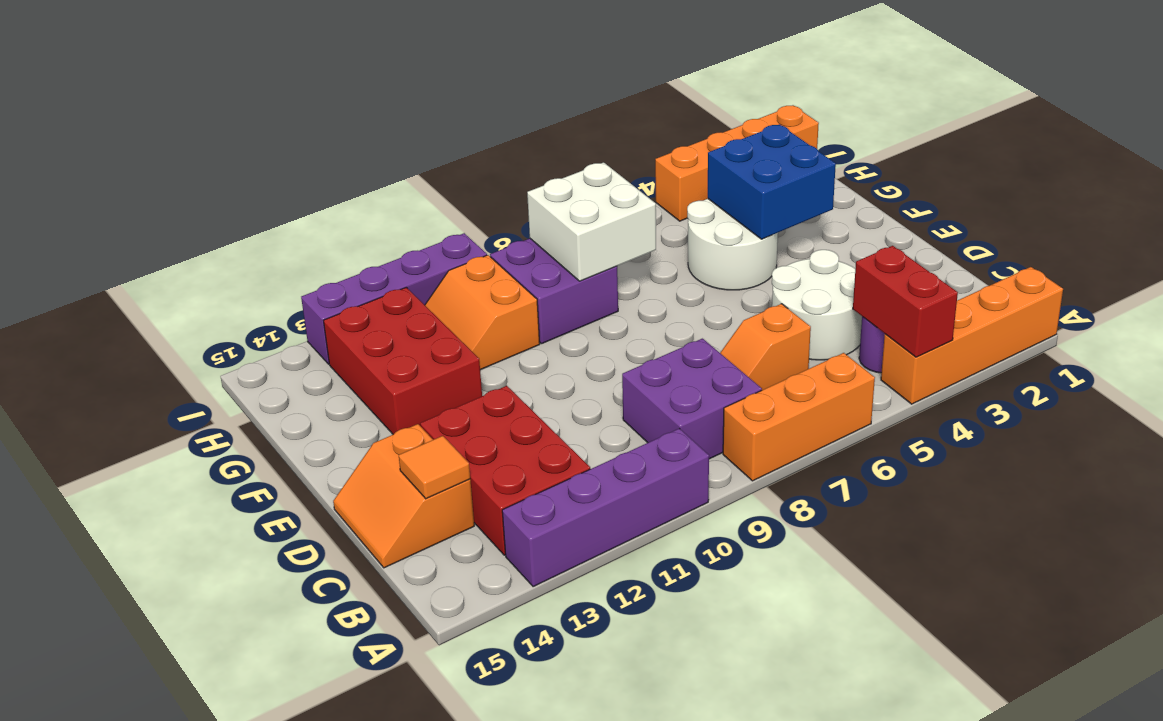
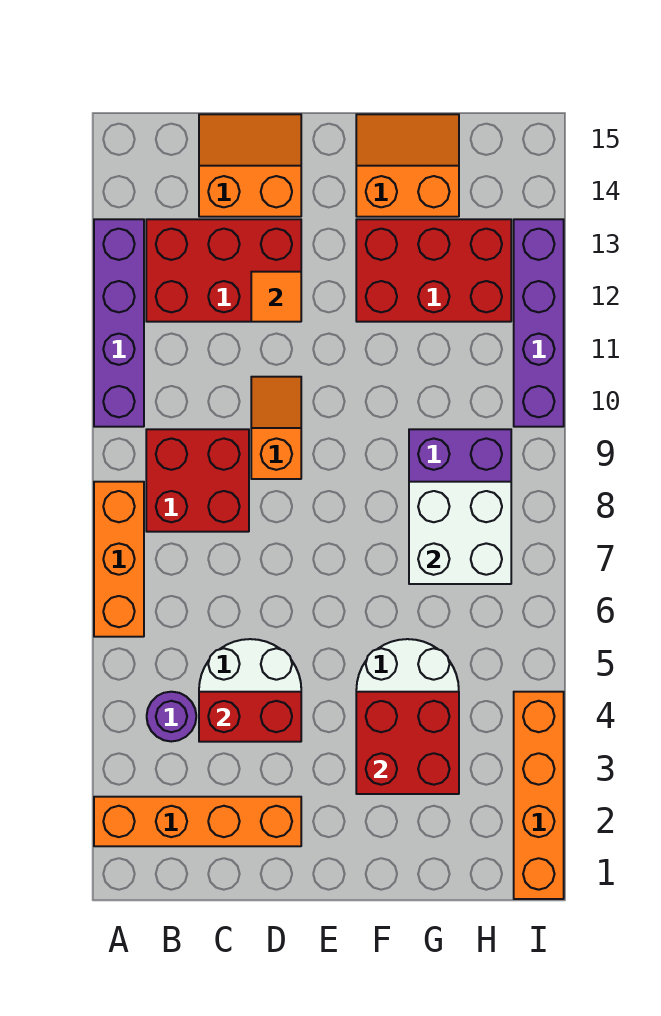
orange 1x4 brick [881,267,1063,404] -> orange 1x4 brick turned to [94,797,301,846]
red 1x2 brick [853,246,958,357] -> red 1x2 brick moved to [199,692,301,742]
purple 2x2 brick [622,339,762,459] -> red 2x2 brick [146,429,249,532]
orange 1x2 slope [720,304,811,390] -> orange 1x2 slope moved to [251,377,301,479]
orange 1x1 tile [399,436,470,499] -> orange 1x1 tile moved to [251,272,301,322]
blue 2x2 brick [708,124,836,239] -> red 2x2 brick [356,692,459,794]
orange 2x2 slope [425,255,540,370] -> orange 2x2 slope moved to [356,114,459,217]

